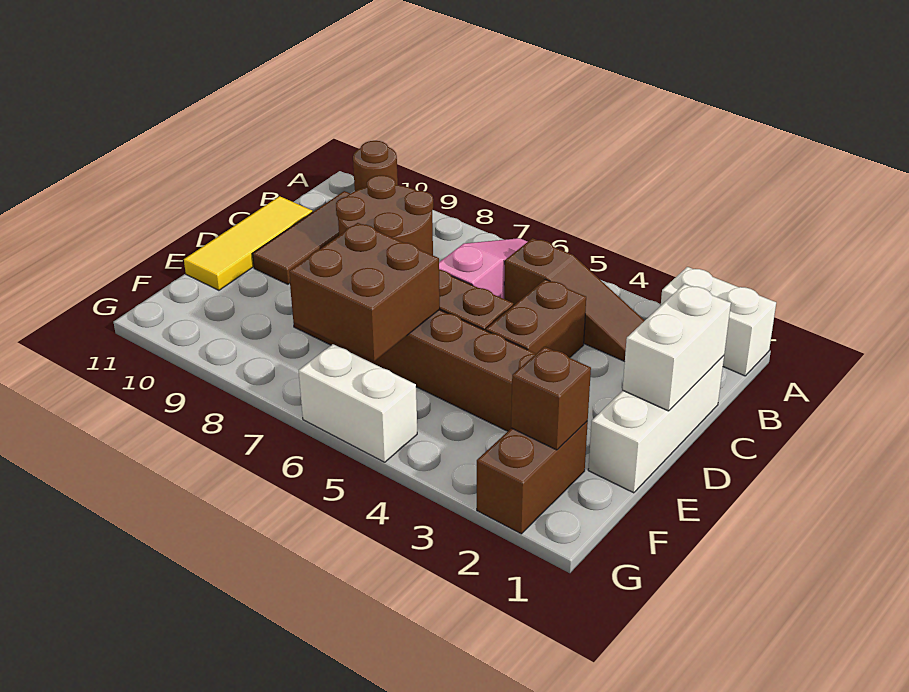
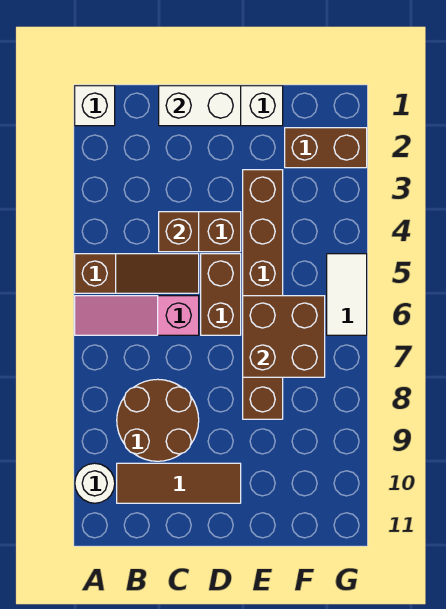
white 1x2 brick [661,267,776,376] -> white 1x1 brick [75,86,115,126]
brown 1x1 round brick [353,141,398,191] -> white 1x1 round brick [75,463,115,503]
brown 1x3 slope [504,238,645,362] -> brown 1x3 slope turned to [75,254,199,293]
yellow 1x3 tile [184,196,313,290] -> none
brown 1x1 brick [511,347,591,450] -> brown 1x1 brick moved to [159,212,199,252]
white 1x2 brick [299,344,417,462] -> white 1x2 tile [327,254,367,335]

